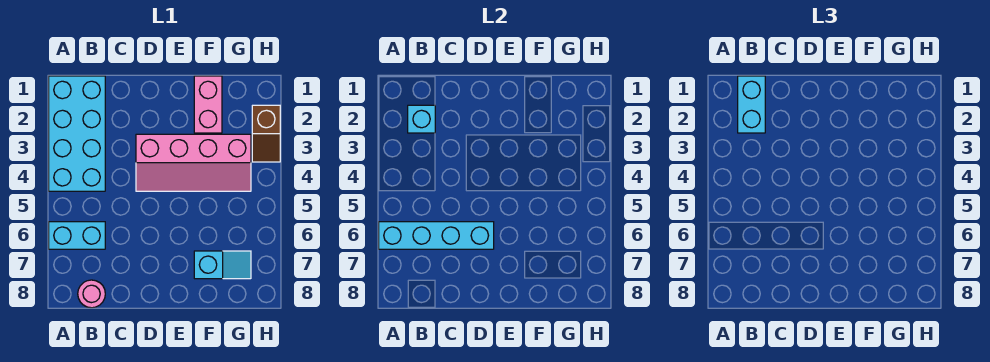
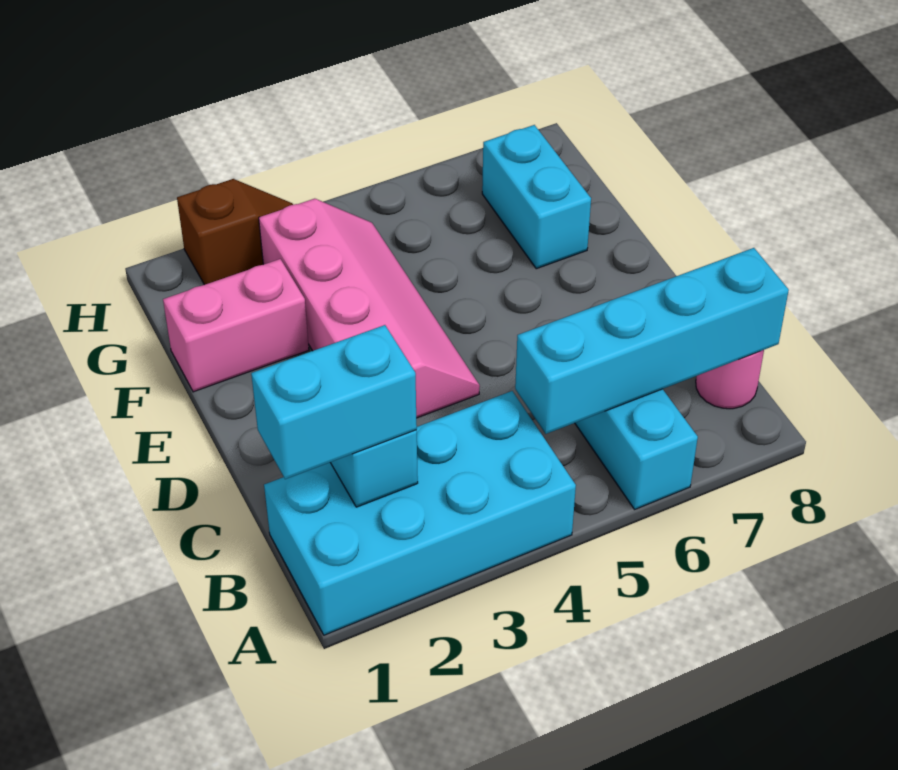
cyan 1x4 brick [379,222,494,249] -> cyan 1x4 brick turned to [515,248,789,434]
cyan 1x2 slope [194,251,251,279] -> cyan 1x2 brick [482,125,591,269]

